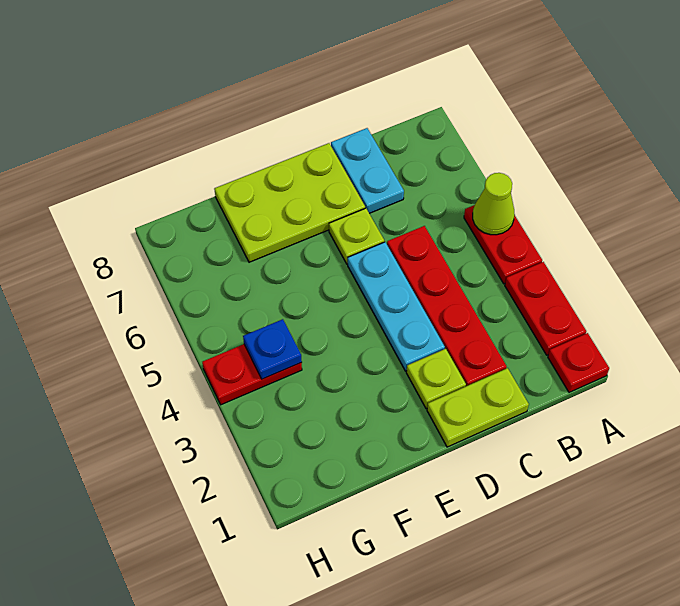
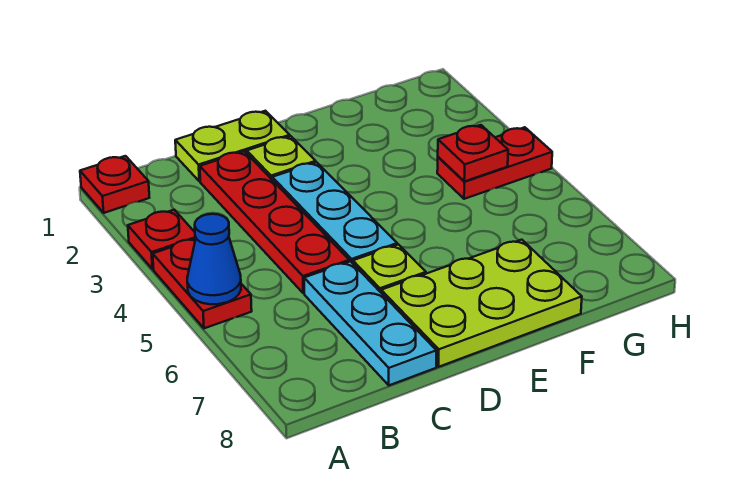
red 1x2 plate [505,262,586,355] -> red 1x1 plate [128,210,196,269]
lime 1x1 cone [473,173,515,235] -> blue 1x1 cone [187,214,241,304]
cyan 1x2 plate [331,128,404,213] -> cyan 1x3 plate [304,261,436,385]
blue 1x1 plate [243,319,302,379] -> red 1x1 plate [438,125,508,181]

